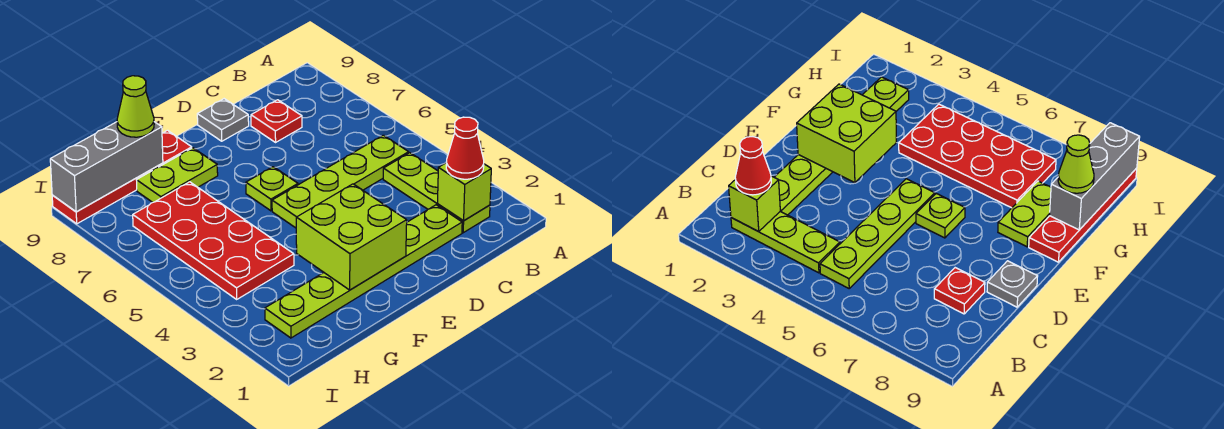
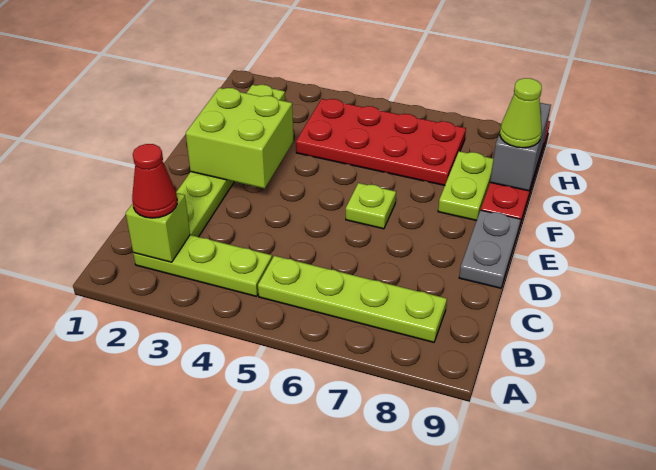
lime 1x4 plate [272,135,409,228] -> lime 1x4 plate turned to [258,256,447,342]
red 1x1 plate [251,100,302,142] -> none
grey 1x1 plate [197,99,249,141] -> grey 1x2 plate [459,210,521,288]
grey 1x3 brick [50,122,163,212] -> grey 1x2 brick [490,103,551,191]

